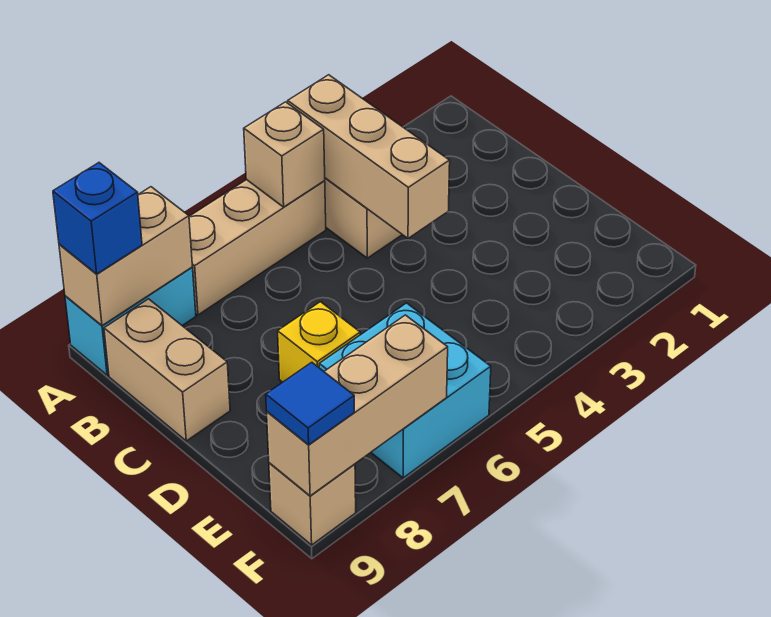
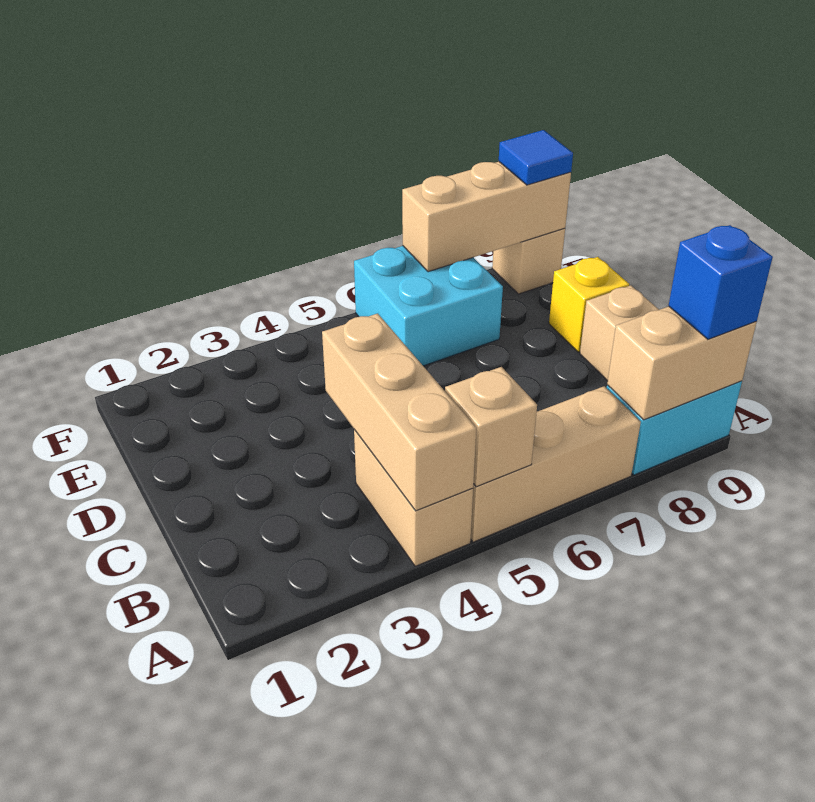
yellow 1x1 brick [278,302,360,382] -> yellow 1x1 brick moved to [549,257,629,352]

